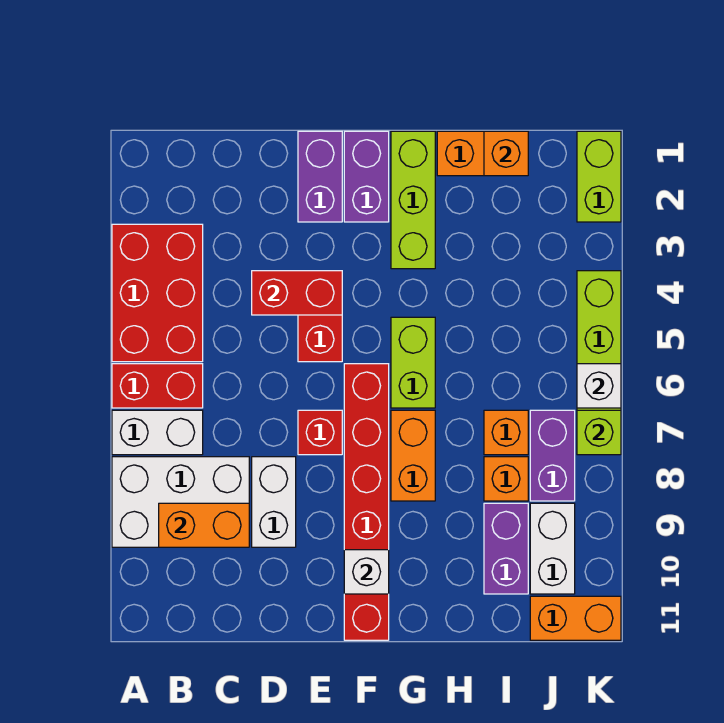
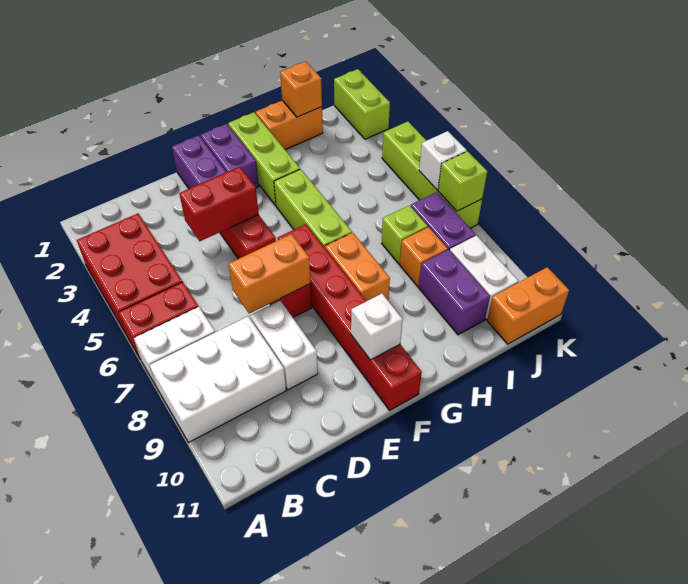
orange 1x2 brick [159,503,249,547] -> orange 1x2 brick moved to [229,234,311,314]
lime 1x2 brick [391,317,435,408] -> lime 1x3 brick [274,169,352,248]
orange 1x1 brick [484,410,528,455] -> lime 1x1 brick [382,205,428,264]

